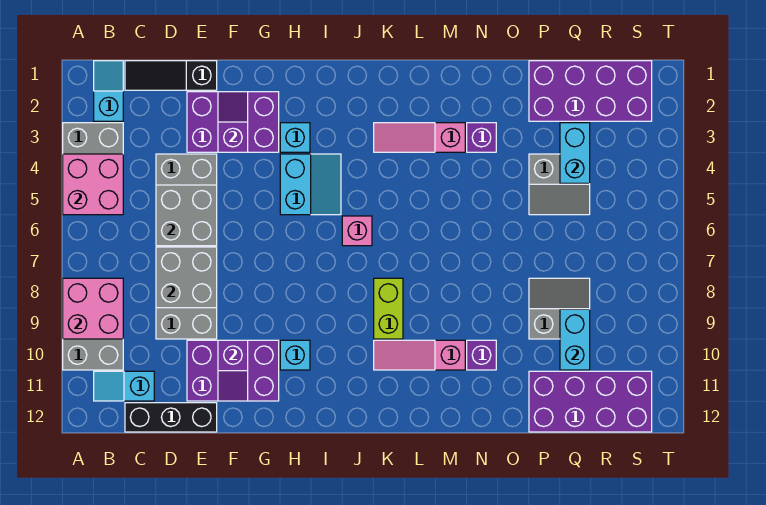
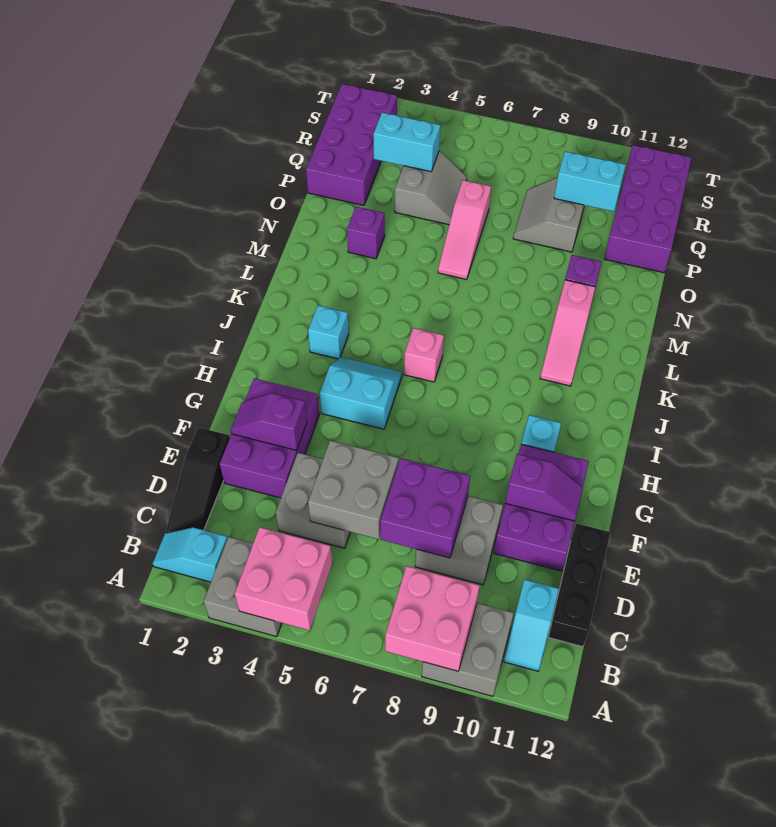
grey 2x2 brick [156,247,217,308] -> purple 2x2 brick [380,458,470,558]
cyan 1x1 brick [280,123,310,152] -> cyan 1x1 brick moved to [308,305,349,359]
pink 1x3 slope [374,123,465,152] -> pink 1x3 slope moved to [438,180,491,280]
lime 1x2 brick [374,278,403,339] -> none

